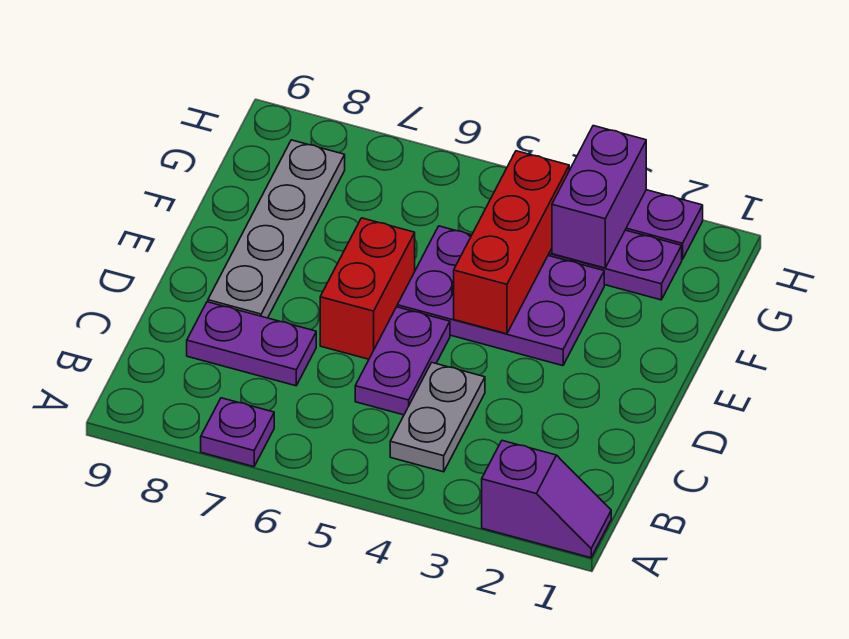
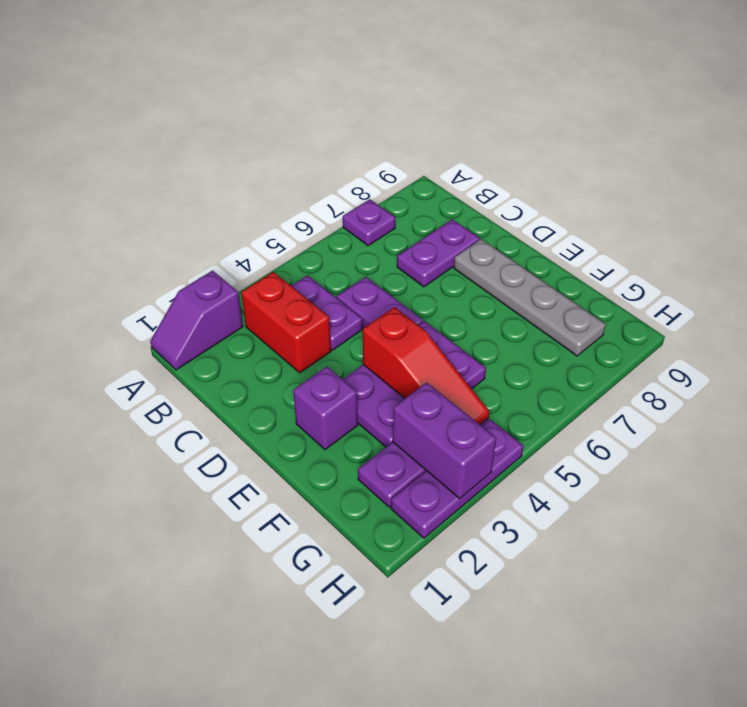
grey 1x2 plate [390,363,485,472] -> purple 1x2 plate [292,275,363,350]
red 1x2 brick [320,218,415,359] -> red 1x2 brick moved to [241,272,331,373]
none -> purple 1x1 brick [293,367,358,450]
red 1x3 brick [454,151,569,334] -> red 1x3 slope [363,307,489,424]

